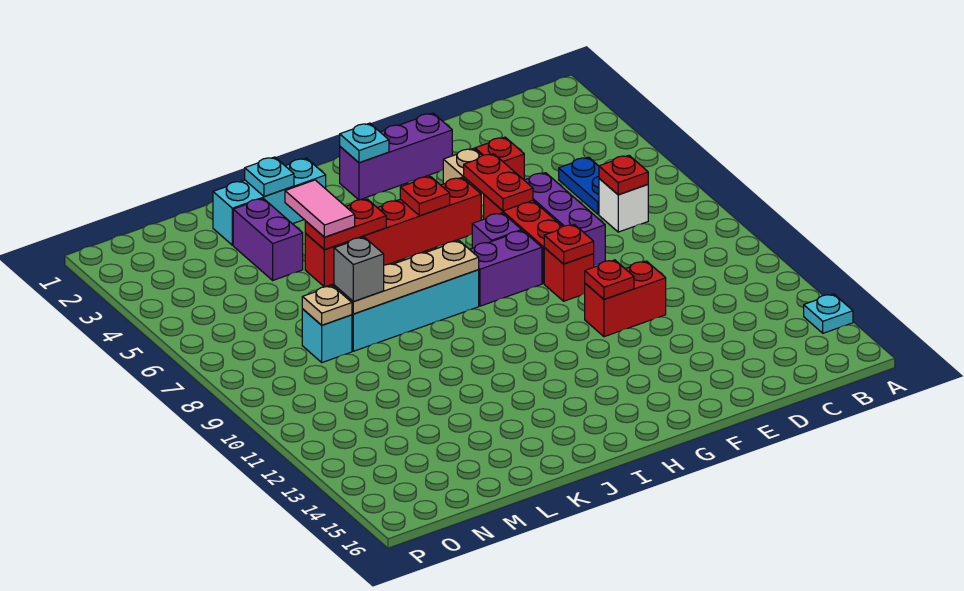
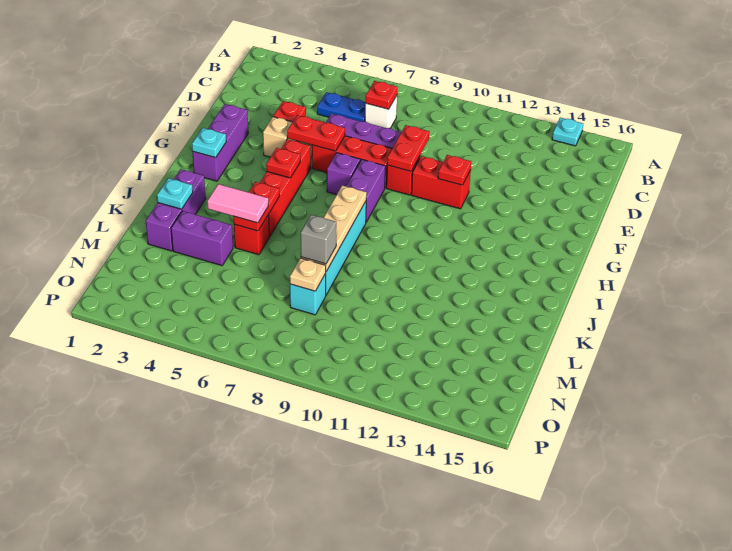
red 1x2 brick [585,261,666,337] -> red 1x2 brick turned to [411,156,471,209]
red 1x1 plate [544,225,594,264] -> red 1x2 plate [387,125,429,171]
cyan 1x3 brick [213,158,326,245] -> purple 1x3 brick [146,169,206,251]

